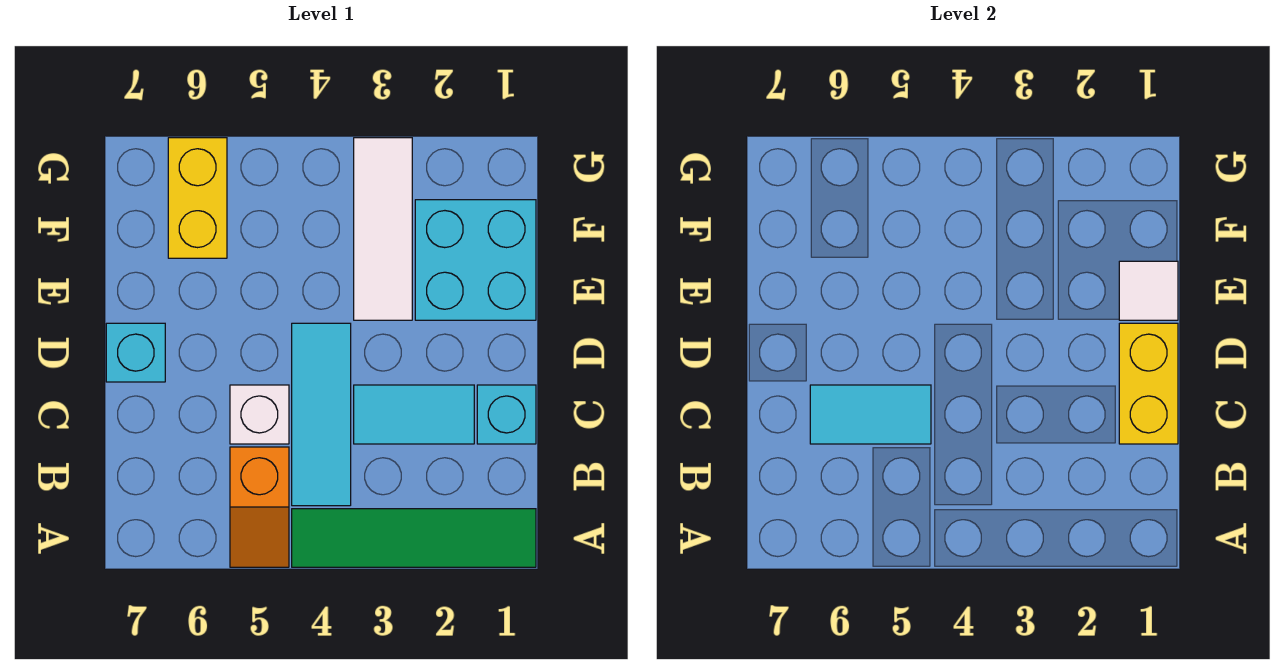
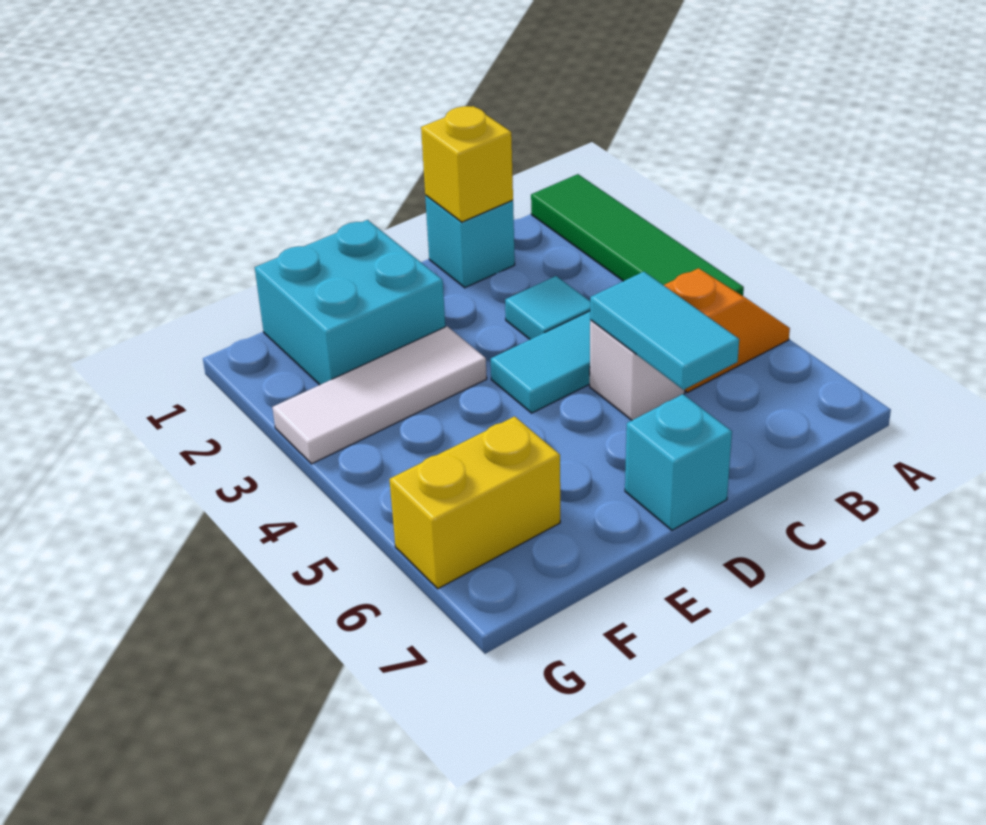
yellow 1x2 brick [1119,323,1178,444] -> yellow 1x1 brick [421,106,513,222]
cyan 1x2 tile [354,385,474,444] -> cyan 1x1 tile [505,276,590,339]
white 1x1 tile [1119,261,1178,320] -> none

